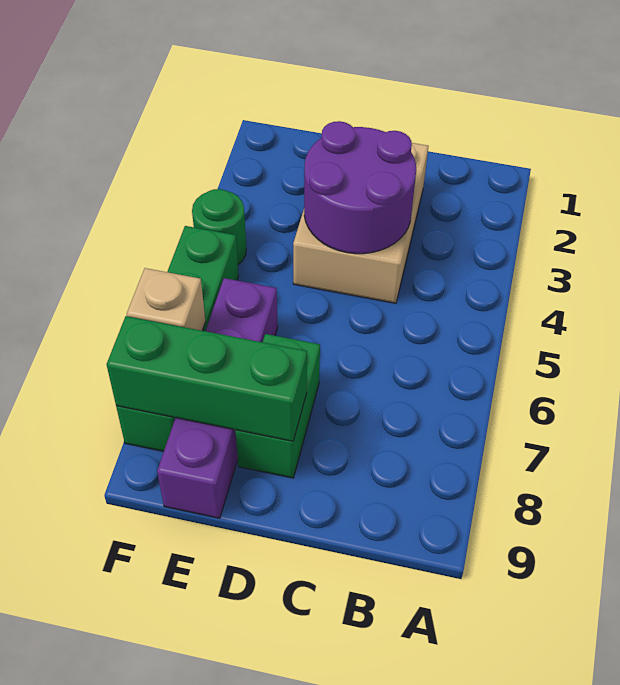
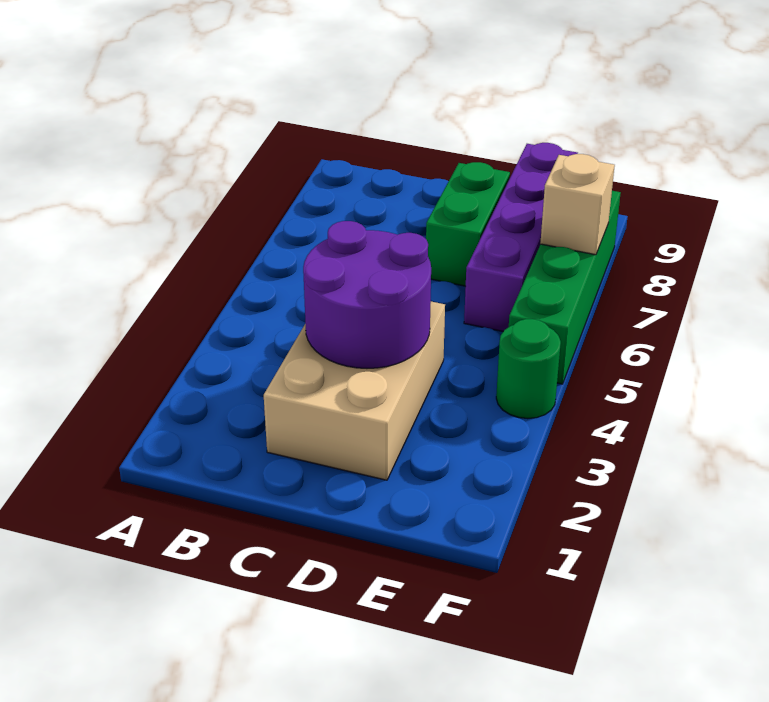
green 1x3 brick [107,316,307,441] -> none

